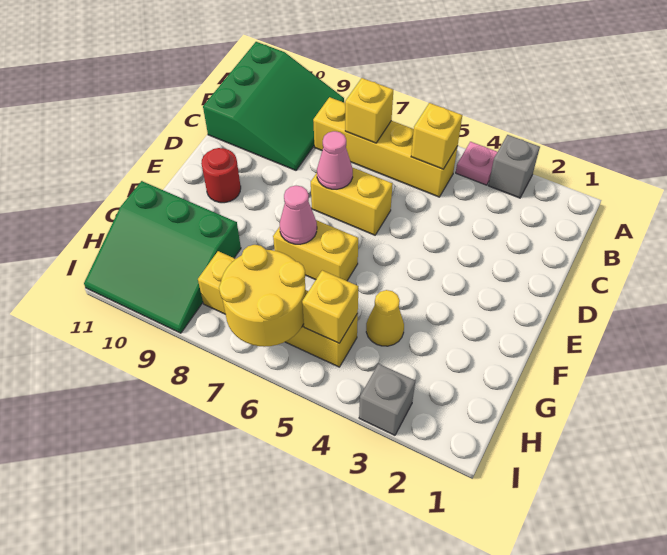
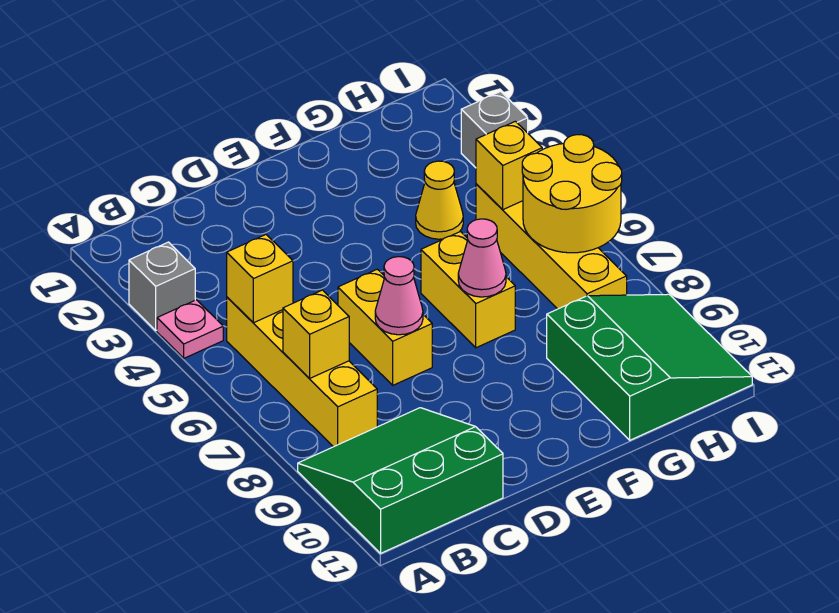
red 1x1 round brick [201,148,241,203] -> none

